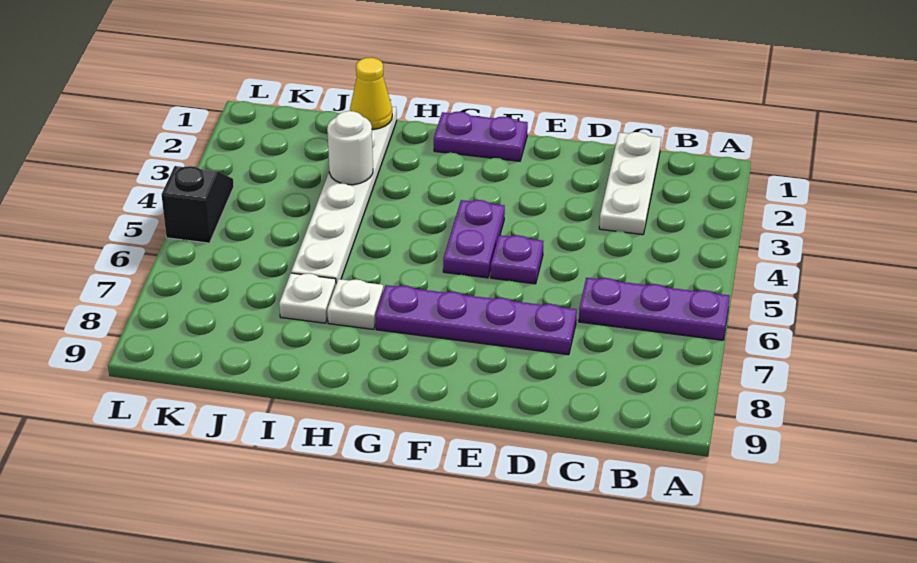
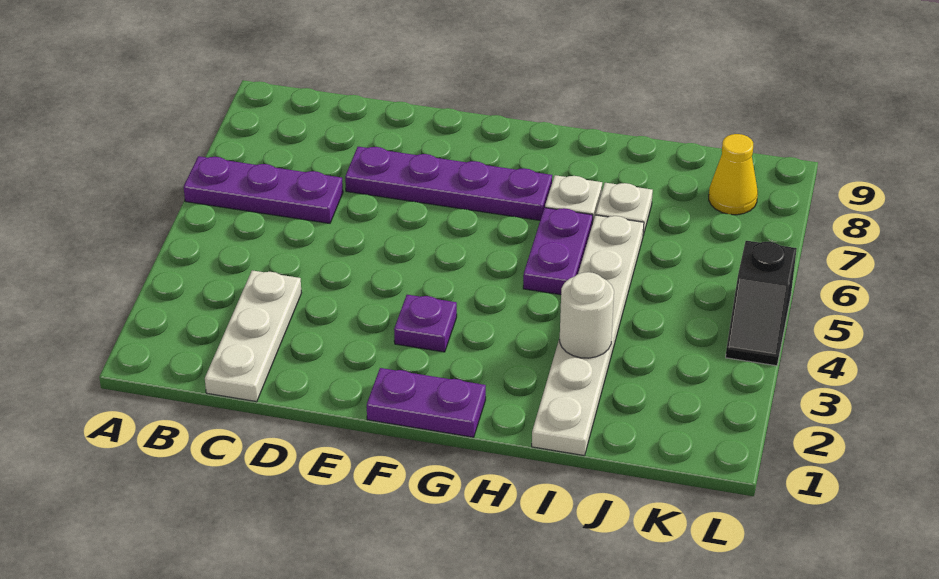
purple 1x1 plate [491,235,543,284] -> purple 1x1 plate moved to [394,295,457,352]
purple 1x2 plate [443,200,505,278] -> purple 1x2 plate moved to [523,208,593,295]
yellow 1x1 cone [350,58,392,129] -> yellow 1x1 cone moved to [709,134,758,215]

